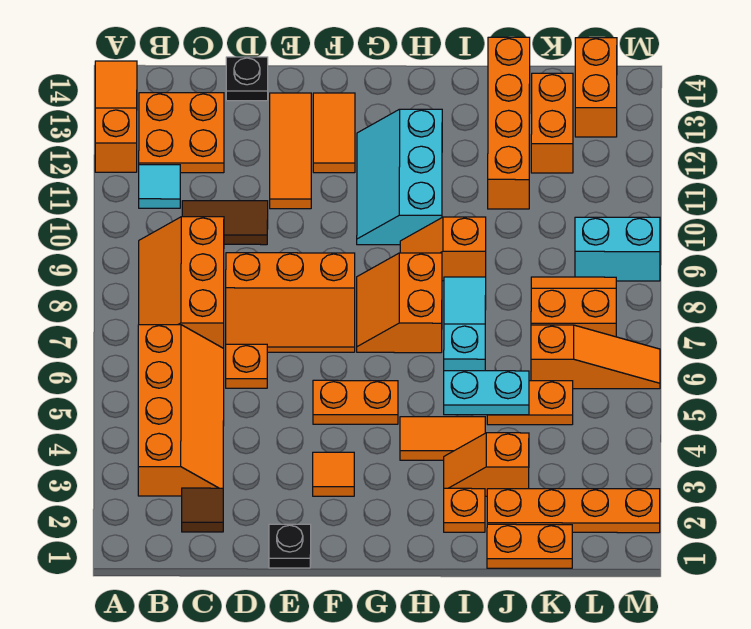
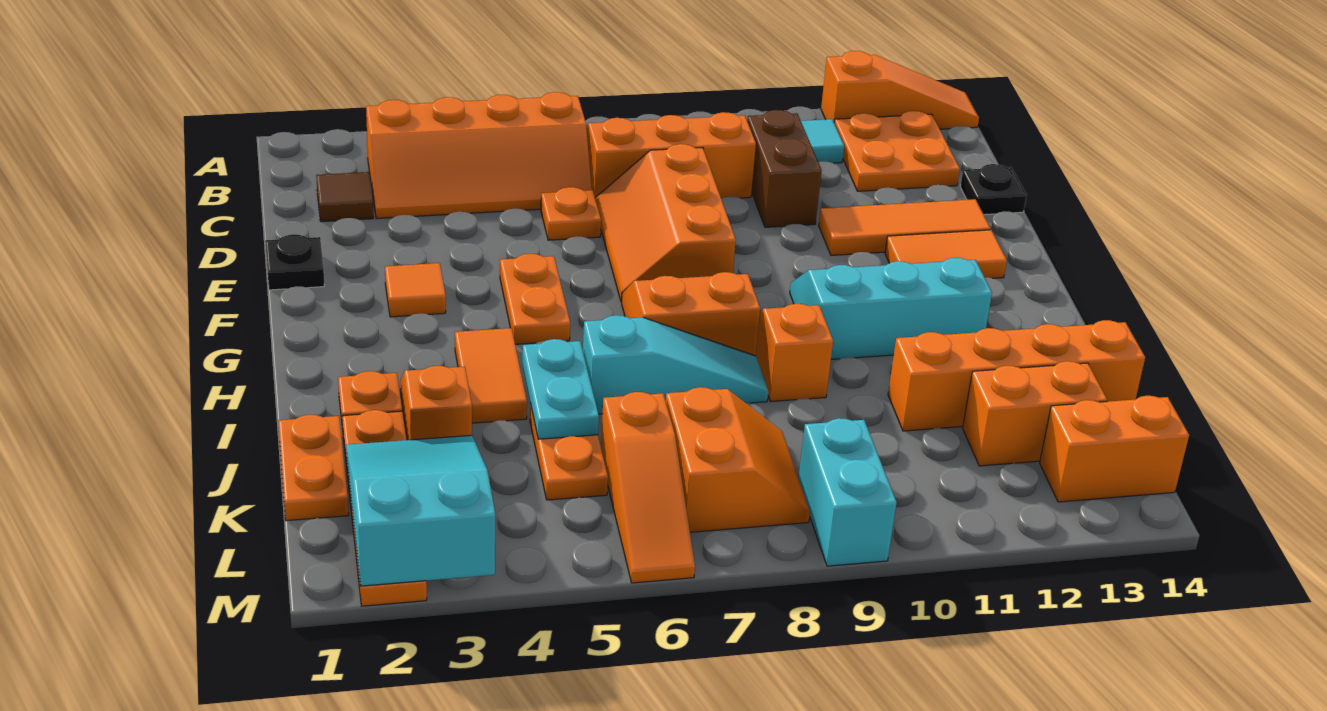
brown 1x2 tile [182,201,268,245] -> brown 1x2 brick [747,110,822,227]
none -> cyan 2x3 slope [346,435,495,586]

